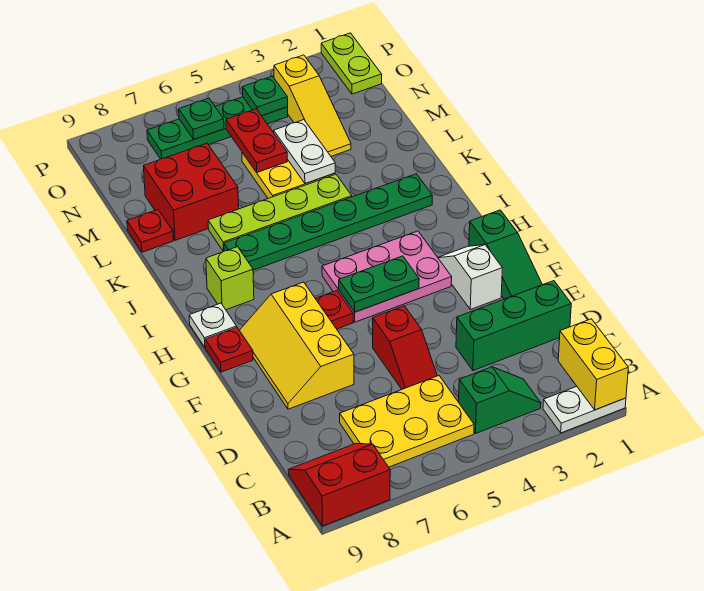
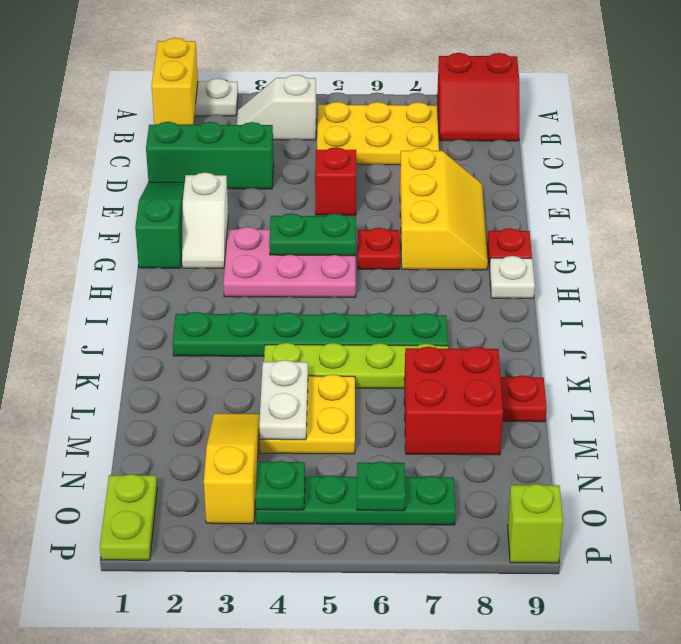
green 1x2 slope [459,367,541,434] -> white 1x2 slope [237,75,316,140]
lime 1x1 brick [206,247,254,310] -> lime 1x1 brick moved to [508,484,563,563]
red 1x2 plate [226,109,287,172] -> none

